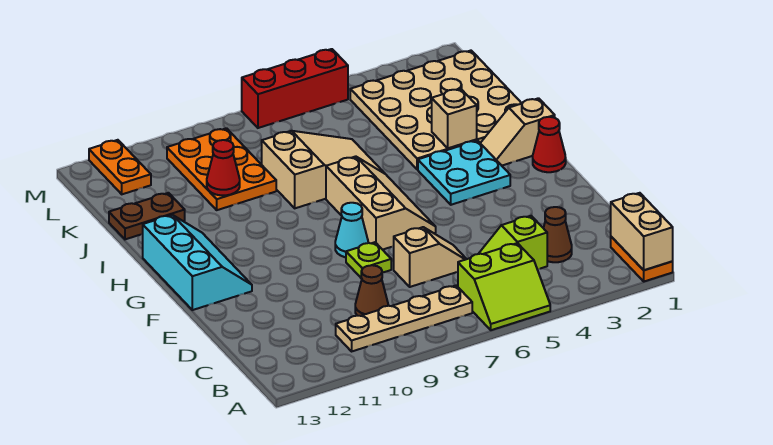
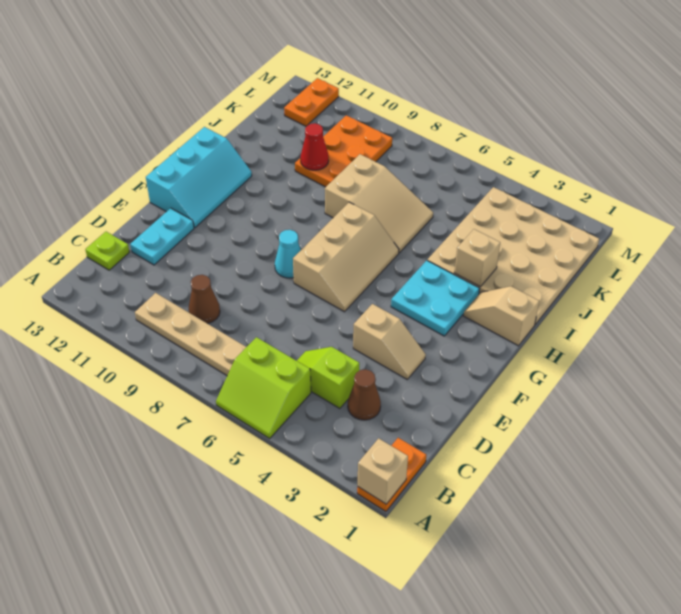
tan 1x2 brick [611,193,673,270] -> tan 1x1 brick [358,438,408,504]
tan 1x2 slope [394,227,466,287] -> tan 1x2 slope moved to [353,304,426,379]
none -> cyan 1x2 plate [130,208,194,265]
lime 1x1 plate [346,242,391,279] -> lime 1x1 plate moved to [85,232,129,270]
red 1x1 cone [533,117,566,172] -> none
brown 1x2 plate [109,193,185,239] -> none
red 1x3 brick [242,49,348,128] -> none

